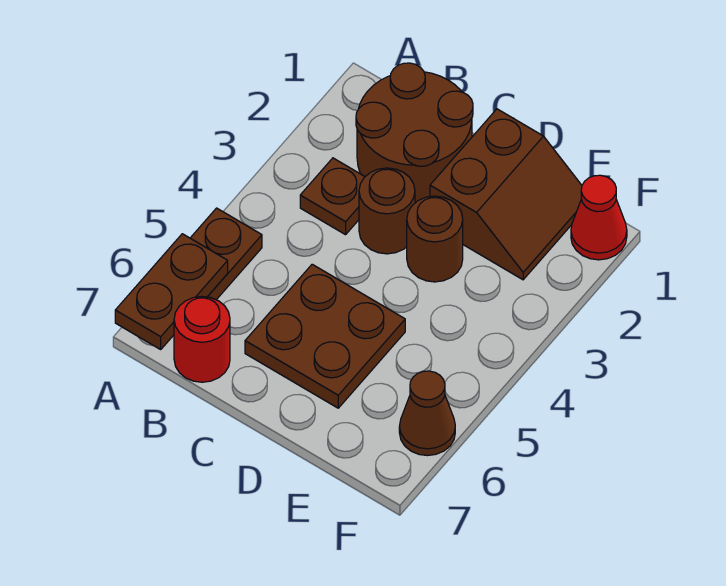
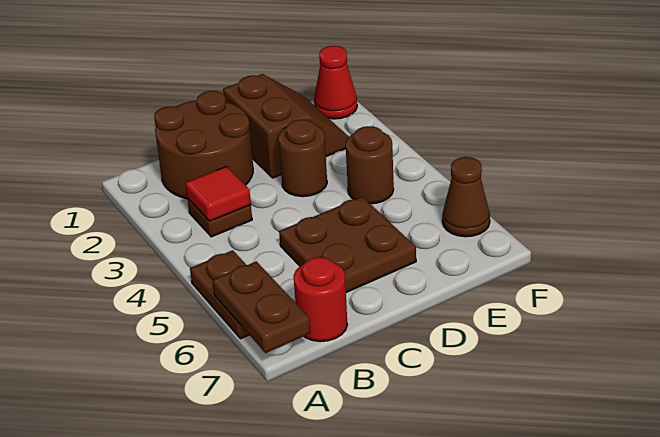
none -> red 1x1 tile [186,166,251,221]
brown 1x1 round brick [359,168,415,254] -> brown 1x1 round brick moved to [346,126,394,204]

